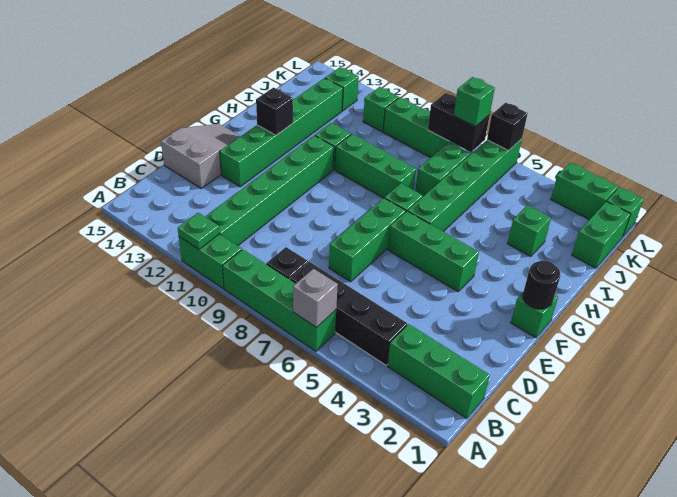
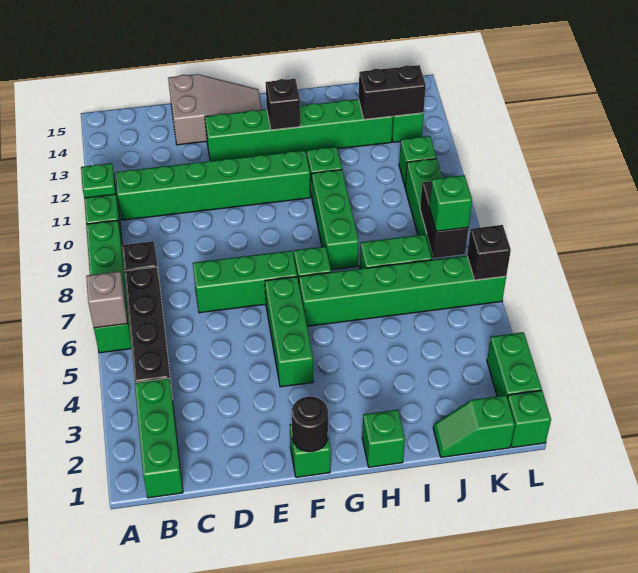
green 1x1 brick [508,205,551,257] -> green 1x1 brick moved to [362,410,405,467]
green 1x2 brick [572,201,630,268] -> green 1x2 slope [433,395,515,457]
none -> black 1x2 brick [359,65,426,119]

